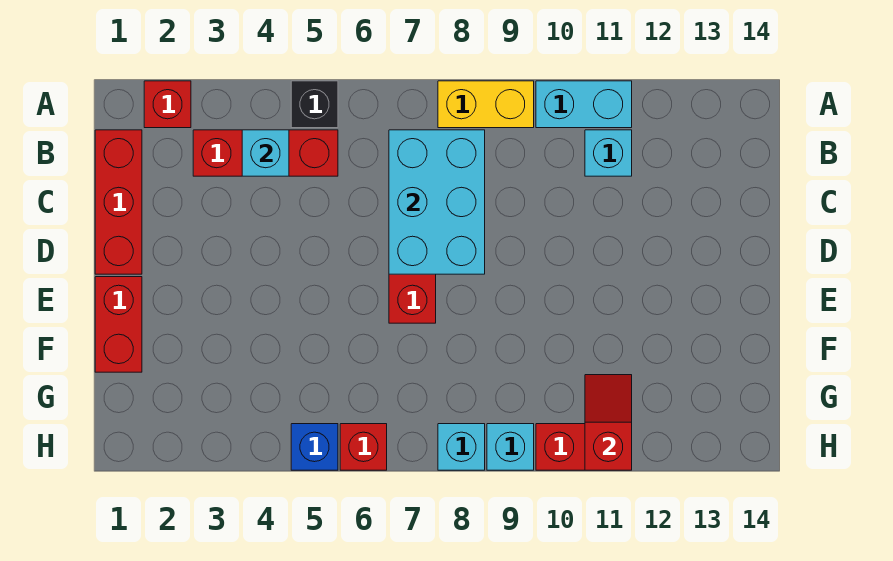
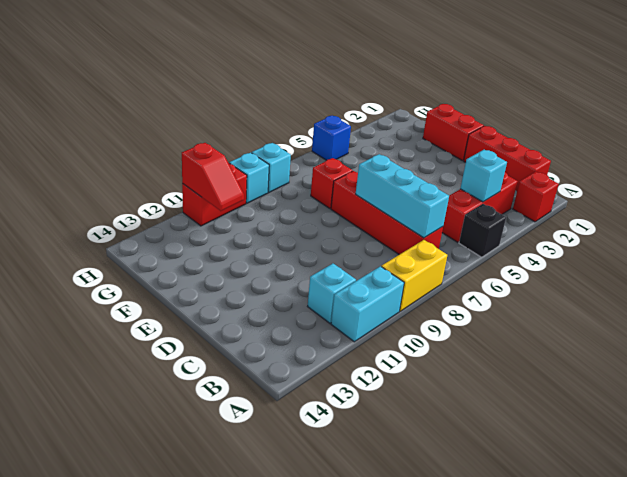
cyan 2x3 brick [389,130,485,274] -> cyan 1x3 brick [356,154,449,238]
red 1x1 brick [340,424,387,470] -> red 1x1 brick moved to [311,158,352,209]

